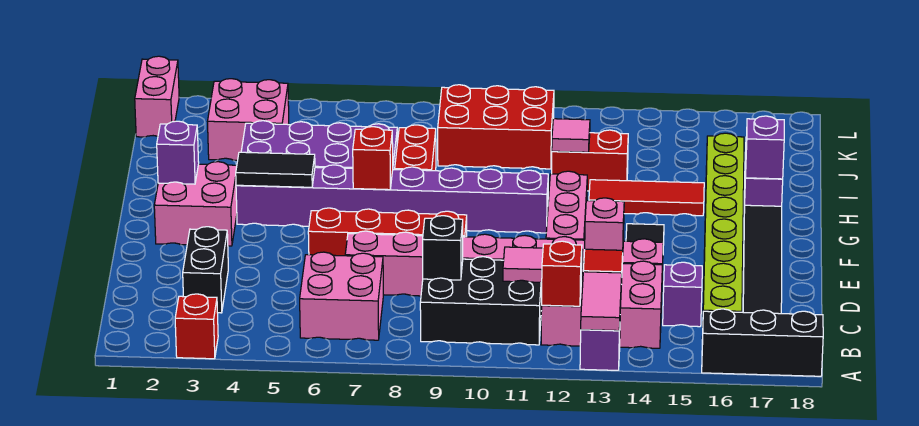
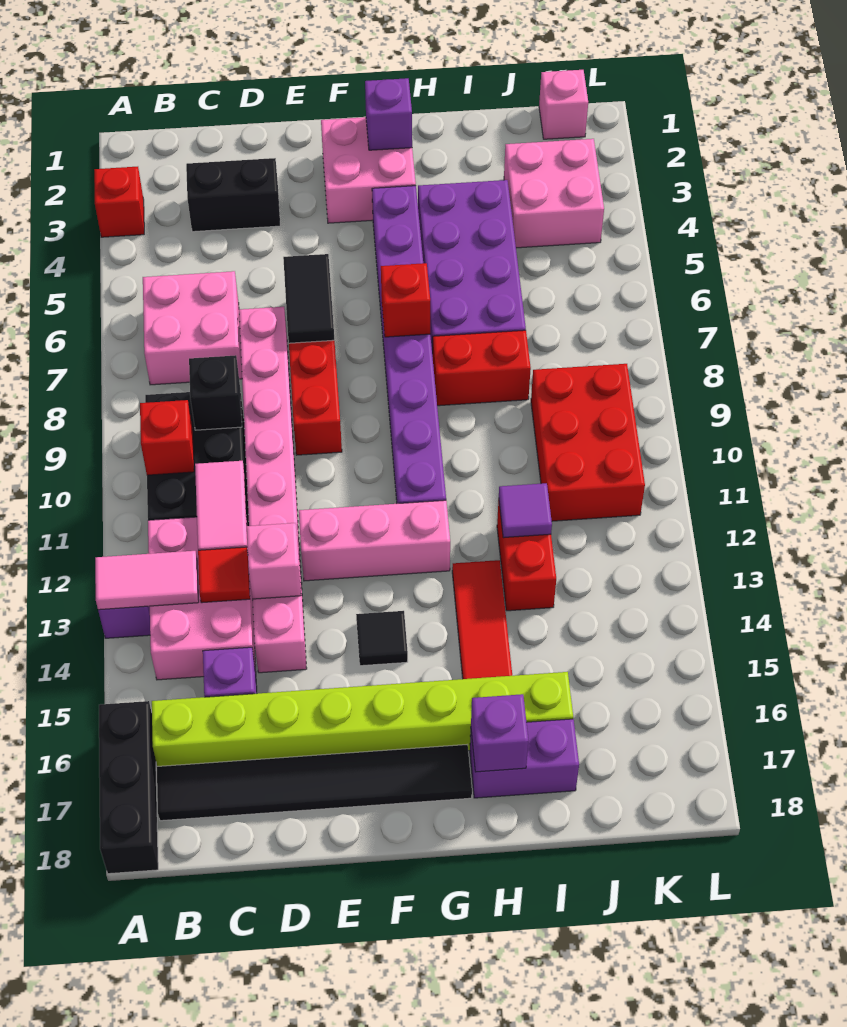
red 1x1 brick [542,241,582,306] -> red 1x1 brick moved to [140,400,194,475]
black 1x2 tile [236,152,315,187] -> black 1x2 tile moved to [283,254,334,343]
pink 1x1 tile [552,119,590,152] -> purple 1x1 tile [499,483,552,538]
pink 1x2 brick [135,56,179,137] -> pink 1x1 brick [539,70,588,139]

